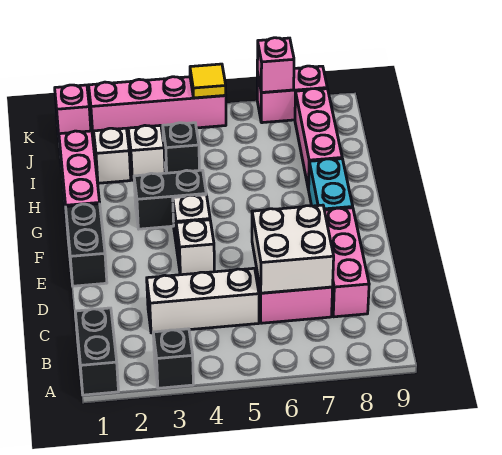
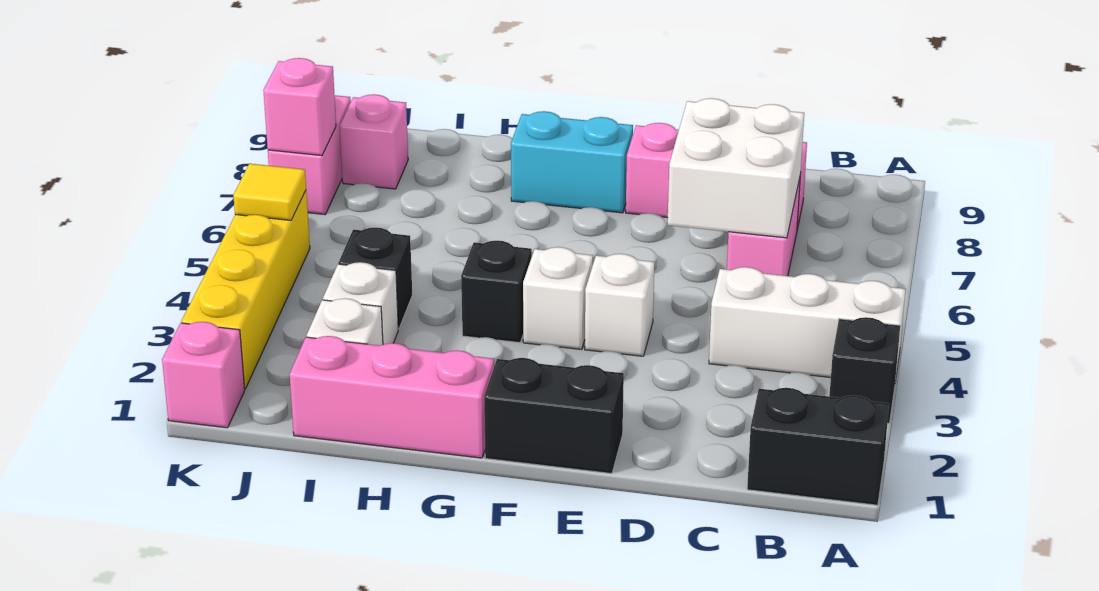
white 1x3 brick [147,268,259,333] -> white 1x3 brick turned to [709,267,906,381]
black 1x2 brick [134,170,206,229] -> black 1x1 brick [461,241,532,343]
pink 1x3 brick [295,89,342,190] -> pink 1x1 brick [340,94,408,189]
pink 1x4 brick [89,77,226,136] -> yellow 1x4 brick [181,191,310,389]

